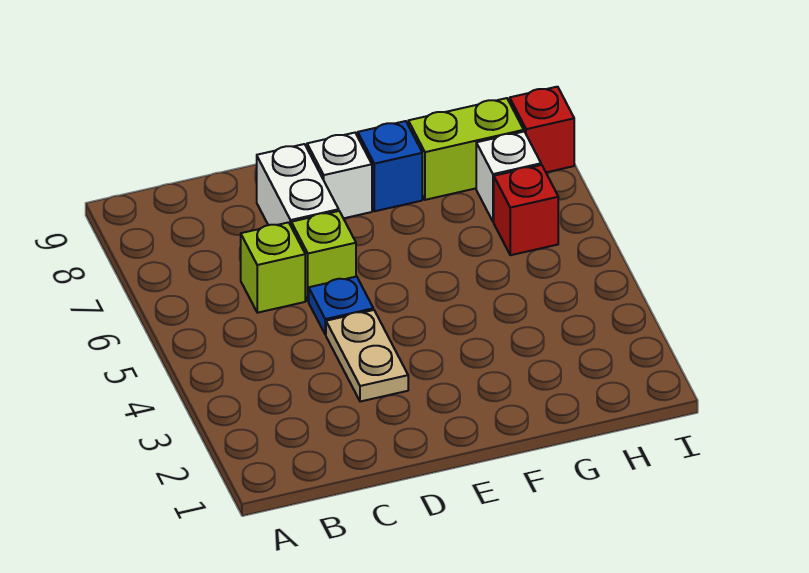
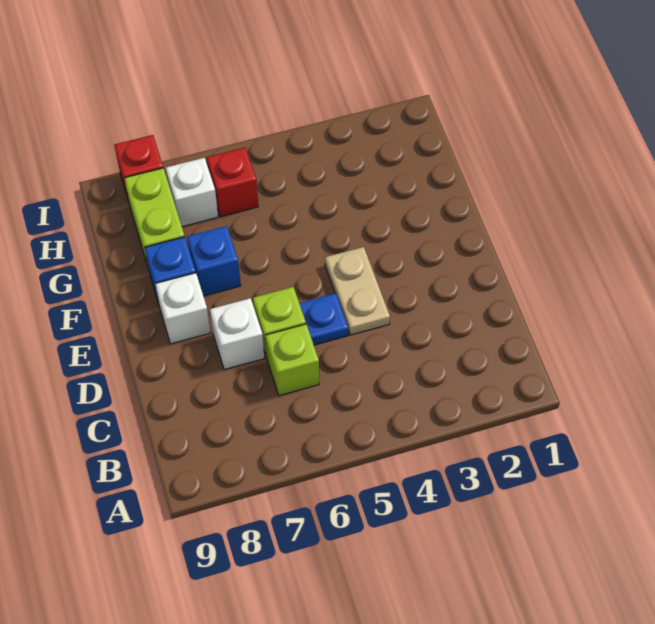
tan 1x2 plate [326,310,408,402] -> tan 1x2 plate turned to [325,247,390,335]
white 1x2 brick [257,144,339,225] -> white 1x1 brick [210,298,264,370]
none -> blue 1x1 brick [187,226,241,296]

